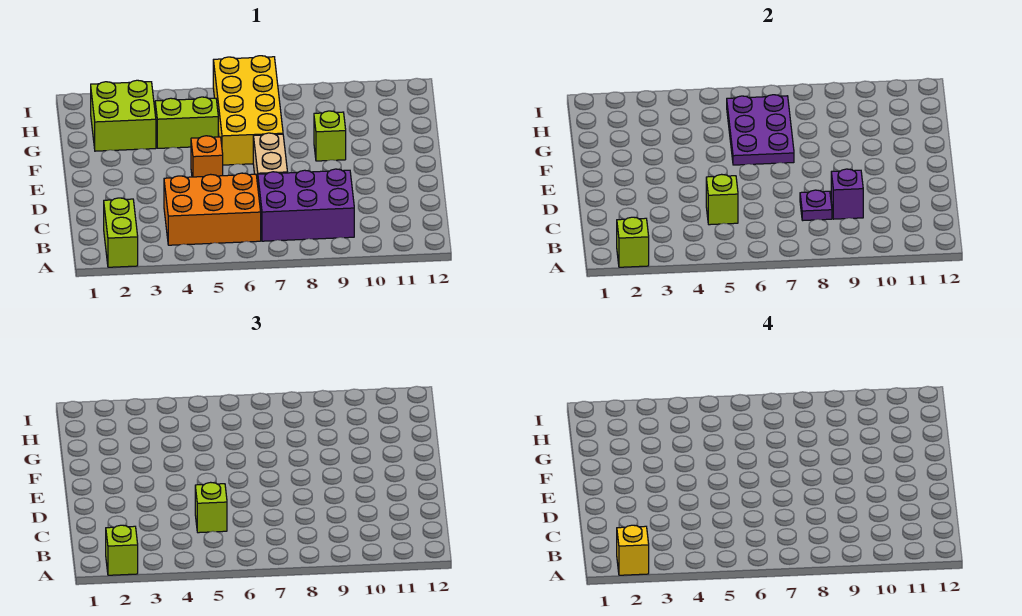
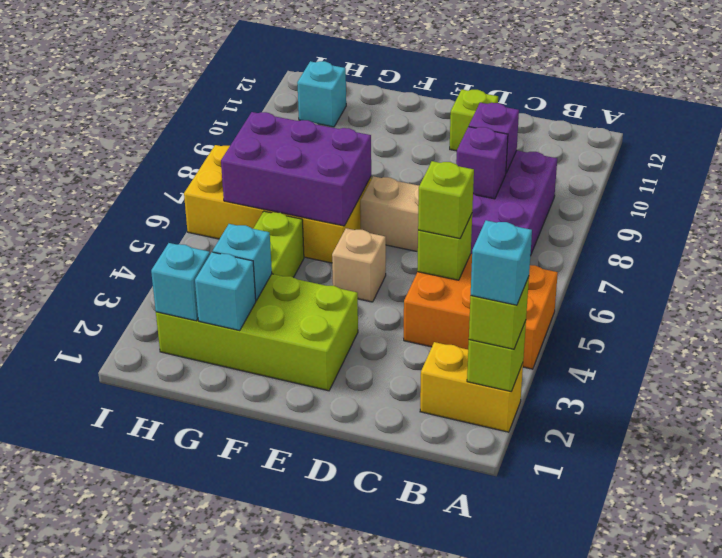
lime 1x2 brick [104,198,138,267] -> yellow 1x2 brick [420,342,523,432]
yellow 1x1 brick [617,525,649,575] -> cyan 1x1 brick [471,220,532,305]
orange 2x3 brick [164,173,261,245] -> orange 2x3 brick turned to [404,254,558,369]
purple 1x1 plate [800,190,832,220] -> purple 1x1 brick [456,127,508,199]
orange 1x1 brick [191,136,223,177] -> tan 1x1 brick [332,228,386,302]
purple 2x3 plate [727,95,794,165] -> purple 2x3 brick [221,112,371,226]
lime 1x1 brick [314,111,346,161] -> lime 1x1 brick moved to [450,90,498,151]
lime 2x2 brick [91,80,156,151] -> lime 2x4 brick [156,274,358,391]
none -> cyan 1x1 brick [195,252,256,330]
none -> cyan 1x1 brick [213,224,272,301]
none -> cyan 1x1 brick [151,243,210,321]
none -> cyan 1x1 brick [297,61,346,127]

